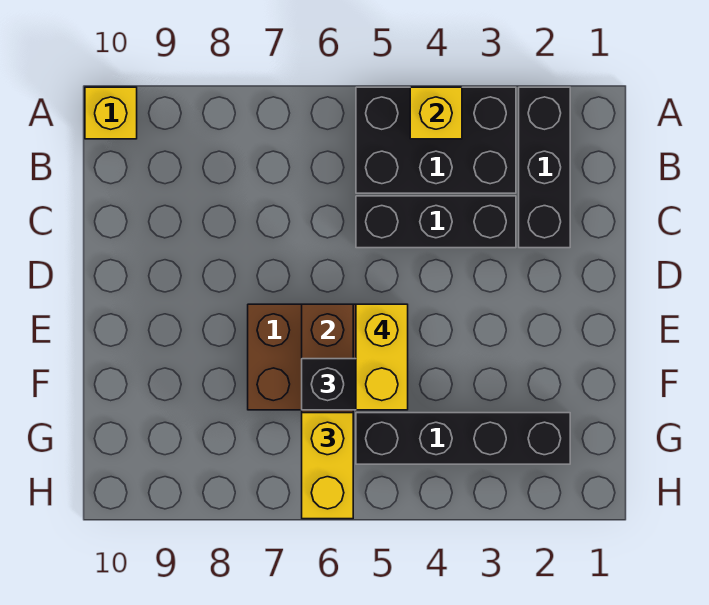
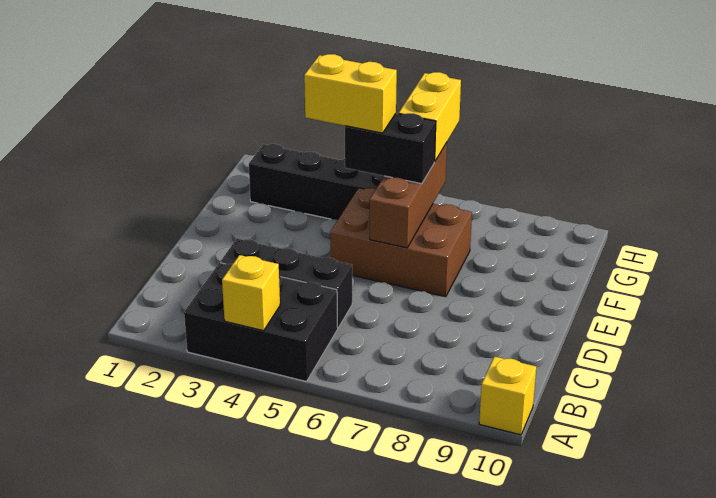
black 1x3 brick [519,87,570,248] -> none
yellow 1x2 brick [356,304,408,410] -> yellow 1x2 brick turned to [304,54,397,133]

